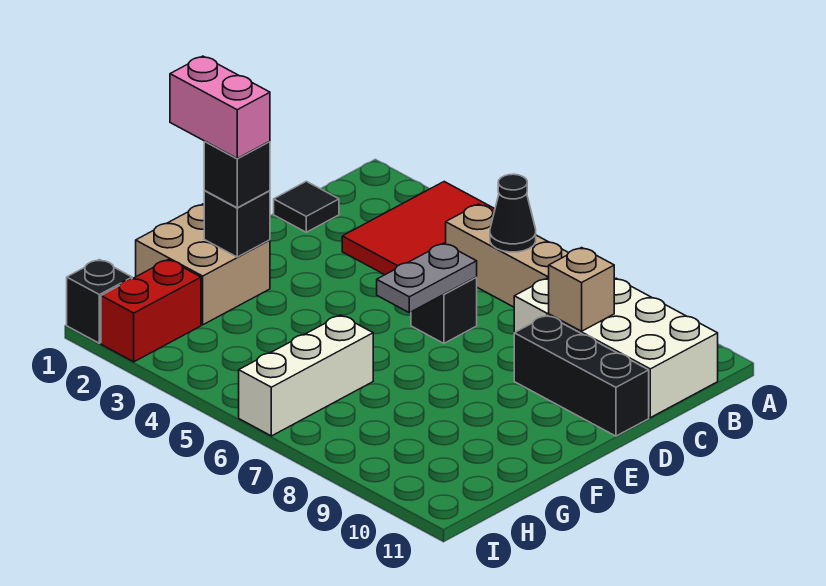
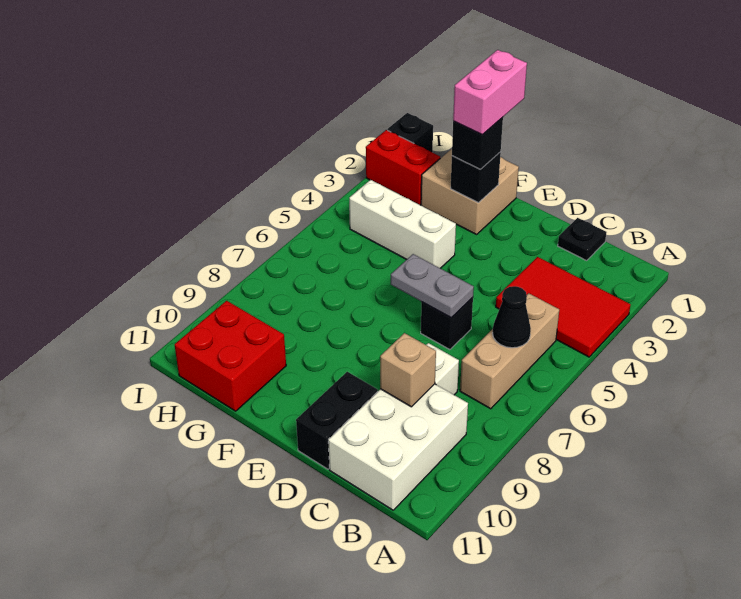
black 1x1 tile [274,181,339,232] -> black 1x1 plate [558,218,607,261]
black 1x3 brick [514,315,649,436] -> black 1x2 brick [296,372,378,469]
white 1x3 brick [239,315,373,436] -> white 1x3 brick moved to [349,180,456,268]
none -> red 2x2 brick [175,301,286,411]

